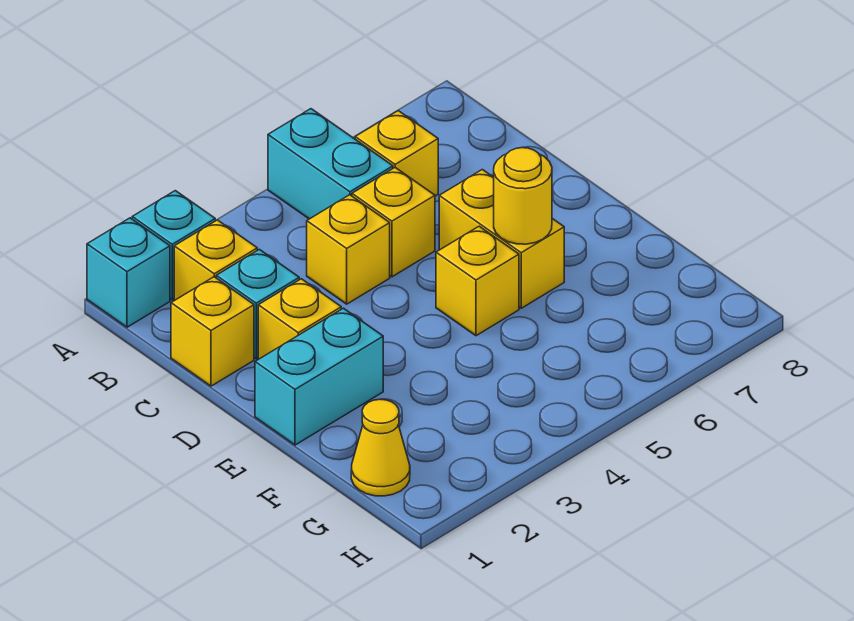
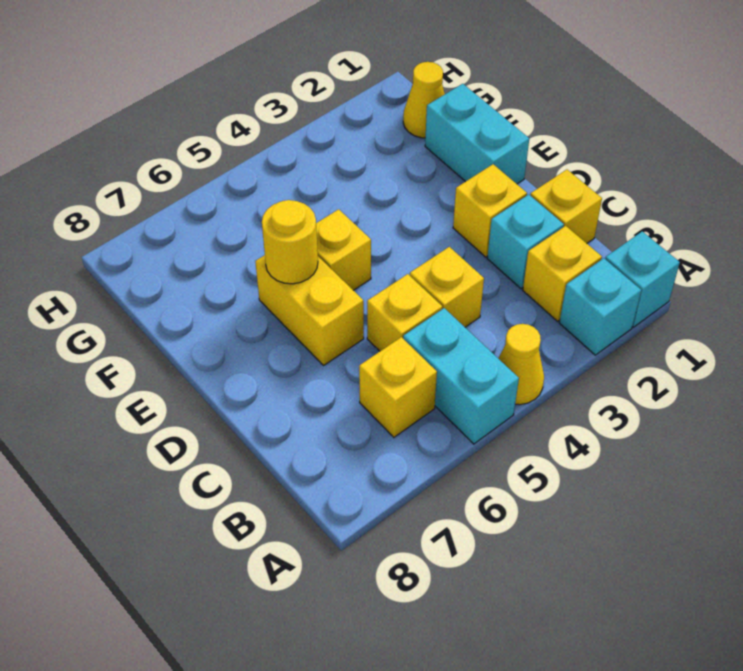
none -> yellow 1x1 cone [498,324,544,405]
cyan 1x2 brick [255,308,383,445] -> cyan 1x2 brick turned to [425,84,529,184]

